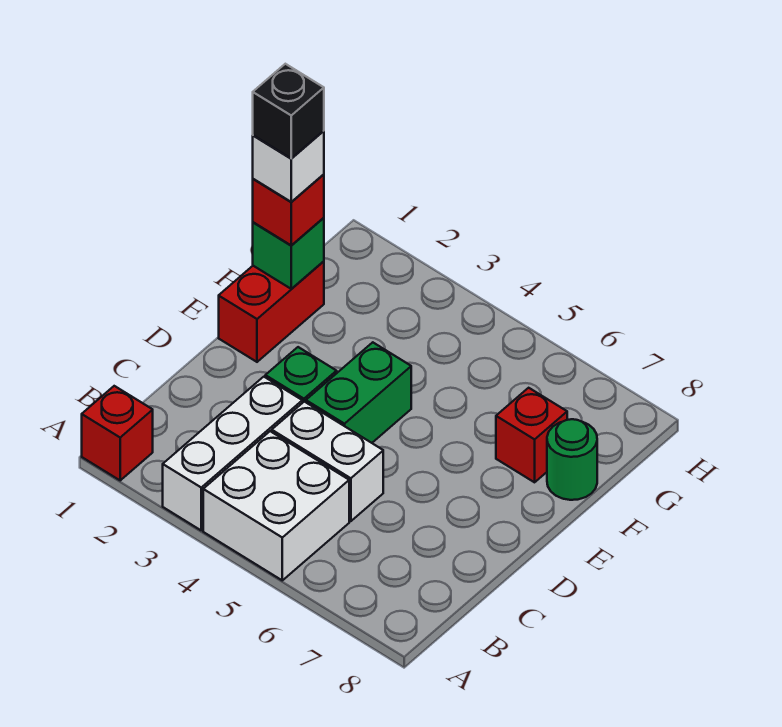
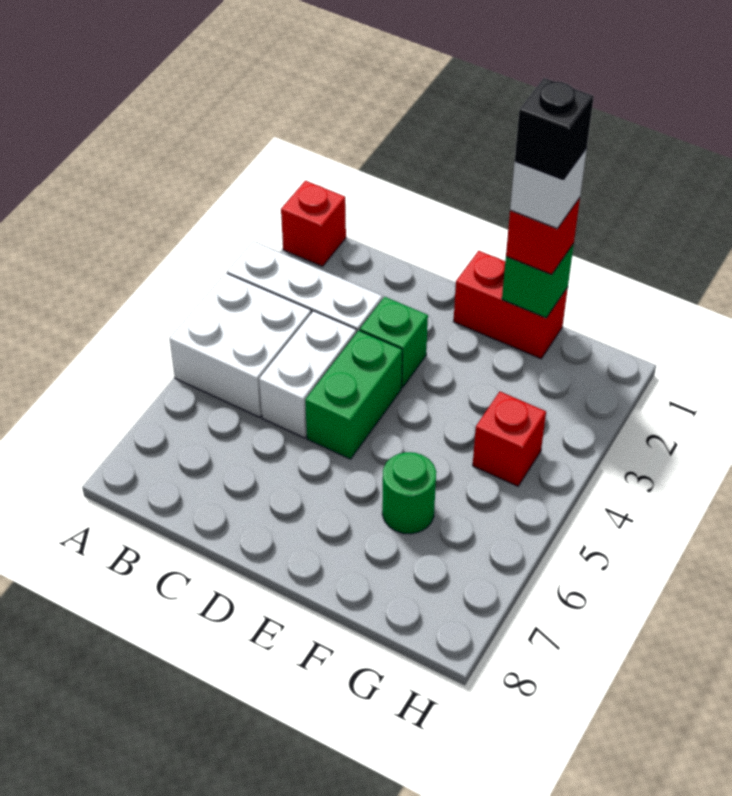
green 1x2 brick [306,342,411,443] -> green 1x2 brick turned to [305,331,402,459]
red 1x1 brick [496,388,567,482] -> red 1x1 brick moved to [473,392,546,486]
green 1x1 round brick [547,419,597,500] -> green 1x1 round brick moved to [382,452,436,534]

